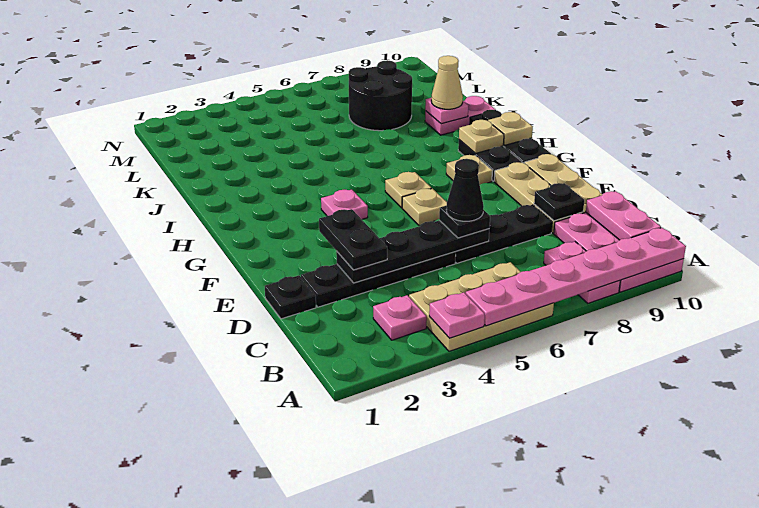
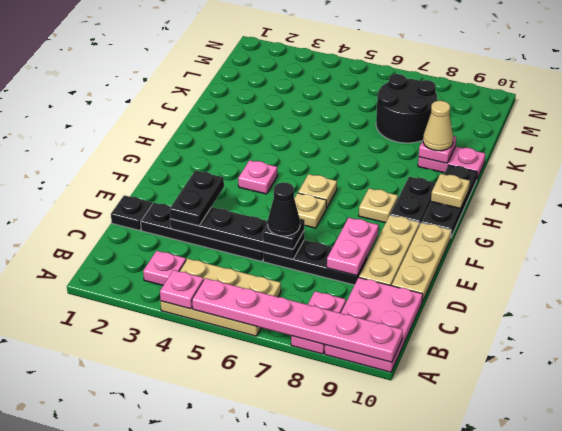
pink 1x2 plate [586,191,661,240] -> pink 1x2 plate moved to [327,218,379,276]
black 1x1 plate [534,183,584,221] -> none
tan 1x1 plate [459,120,504,153] -> none

